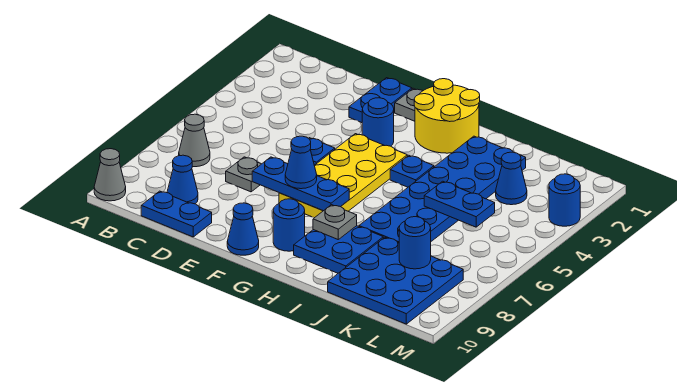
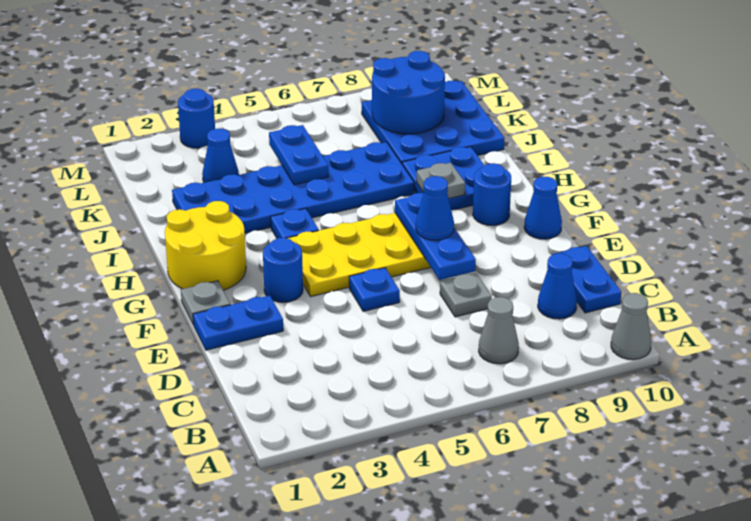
blue 1x1 round brick [399,217,431,269] -> blue 2x2 round brick [372,51,445,134]

